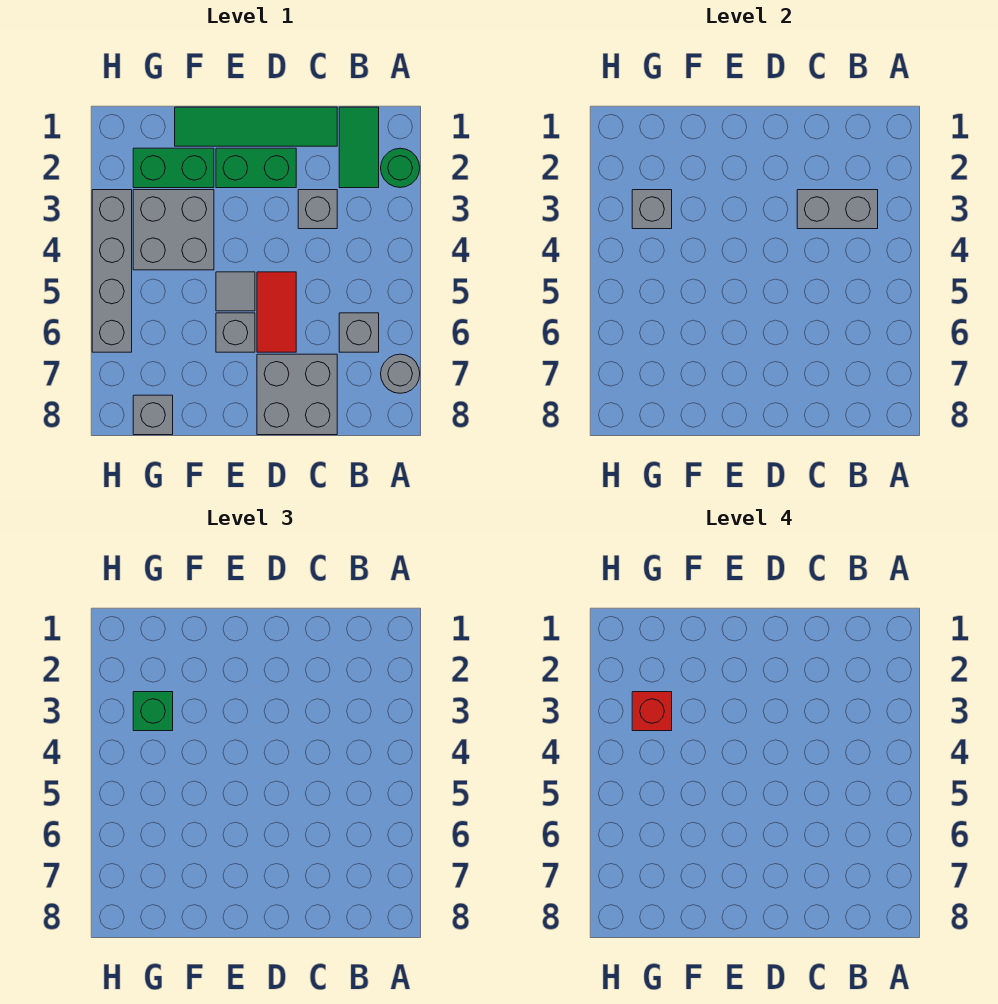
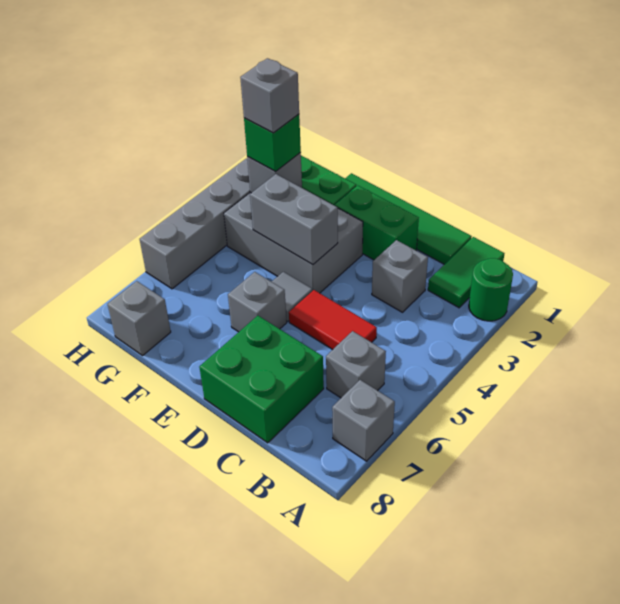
grey 1x1 round brick [381,354,420,393] -> grey 1x1 brick [332,380,395,461]
grey 1x2 brick [797,190,878,229] -> grey 1x2 brick moved to [250,174,338,265]
grey 2x2 brick [257,354,337,435] -> green 2x2 brick [199,316,324,443]
red 1x2 tile [257,272,296,352] -> red 1x2 tile turned to [289,290,377,350]
grey 2x2 brick [133,190,214,270] -> grey 2x3 brick [224,192,363,293]
red 1x1 brick [632,692,672,731] -> grey 1x1 brick [240,58,299,133]

